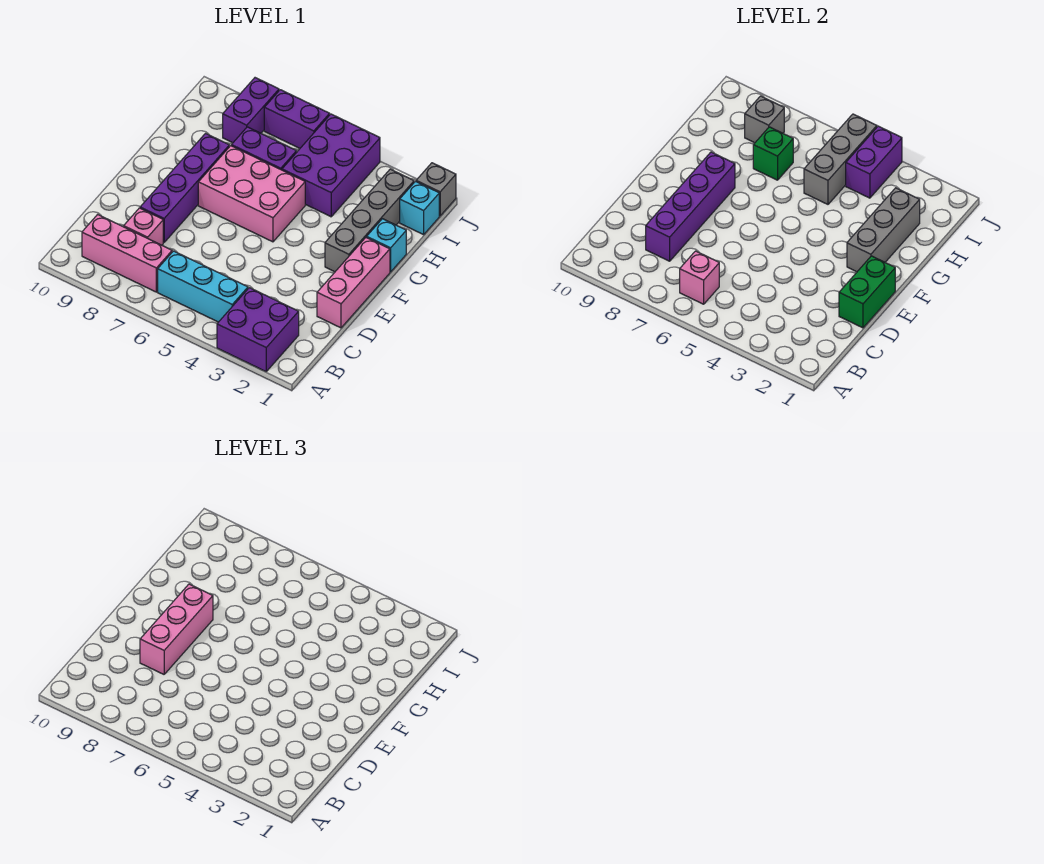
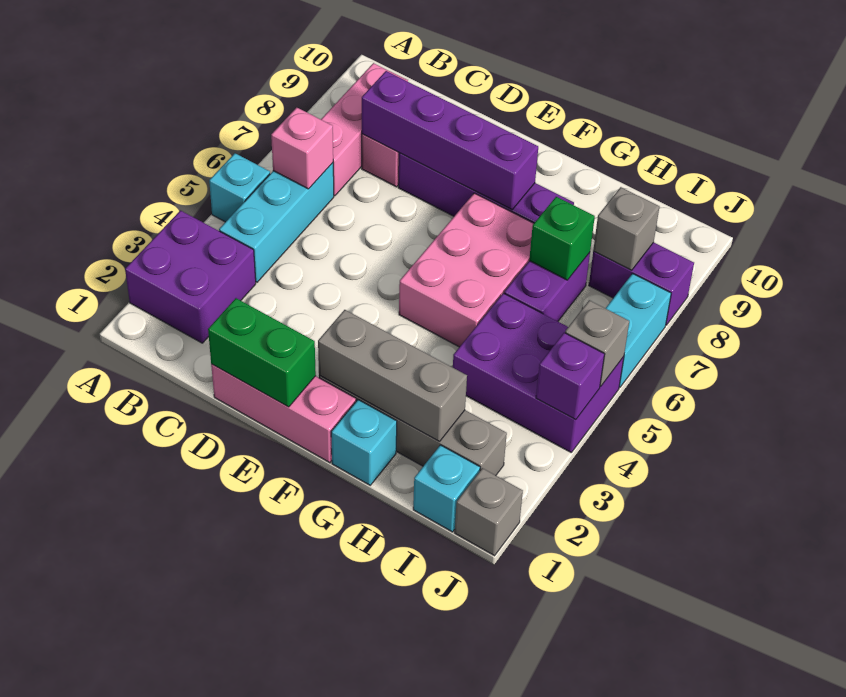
none -> cyan 1x1 brick [209,153,270,222]
pink 1x3 brick [140,584,213,674] -> none
grey 1x3 brick [804,114,877,204] -> grey 1x1 brick [565,300,629,386]
purple 1x2 brick [846,126,902,198] -> purple 1x1 brick [536,333,605,420]
purple 1x2 brick [264,90,330,148] -> cyan 1x2 brick [606,274,671,388]

